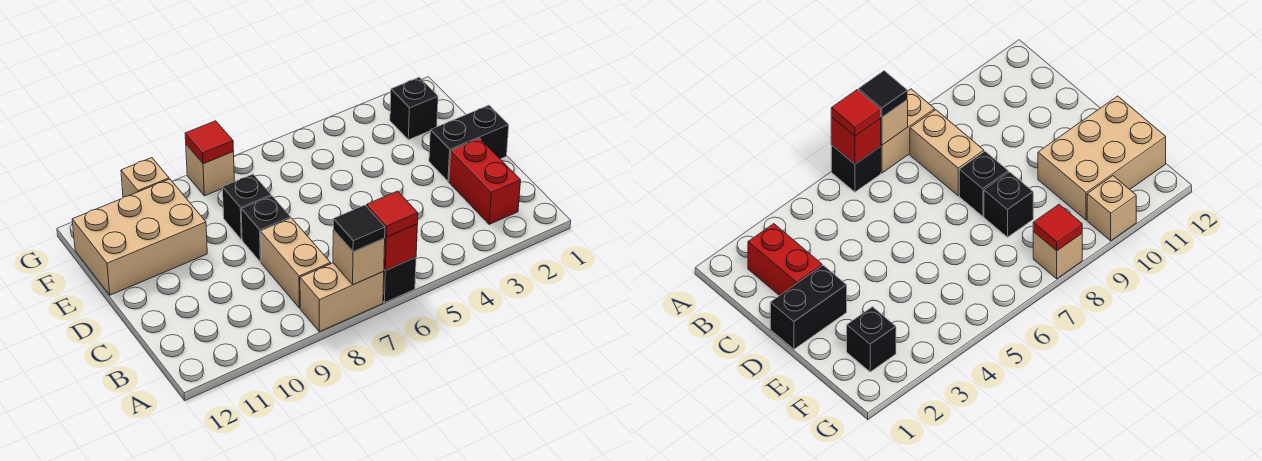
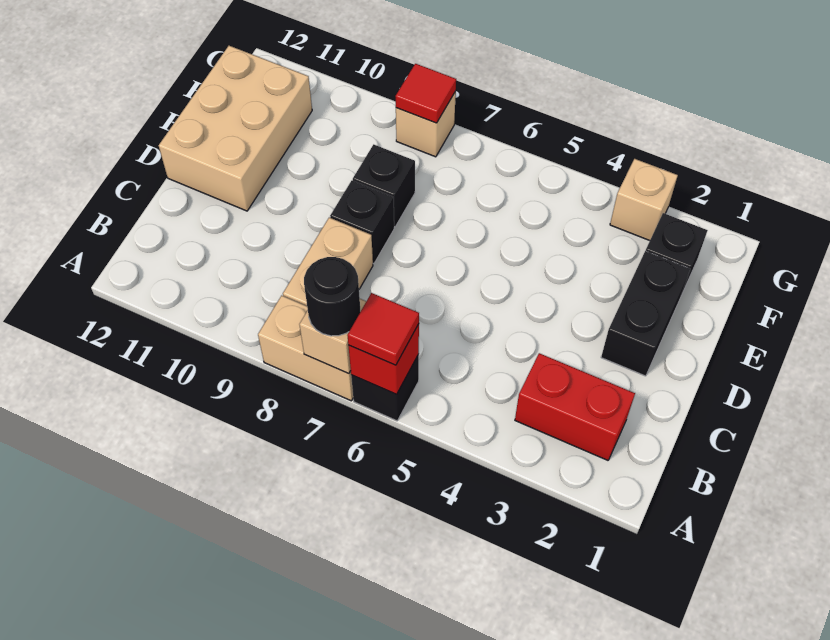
black 1x1 tile [333,205,385,252] -> black 1x1 round brick [304,257,360,336]
red 1x2 brick [449,138,521,224] -> red 1x2 brick turned to [515,353,635,460]
black 1x2 brick [429,105,509,181] -> black 1x2 brick turned to [601,251,690,376]
tan 2x3 brick [72,179,207,295] -> tan 2x3 brick turned to [159,46,312,211]
tan 1x1 brick [121,158,169,197] -> tan 1x1 brick moved to [610,159,678,241]

